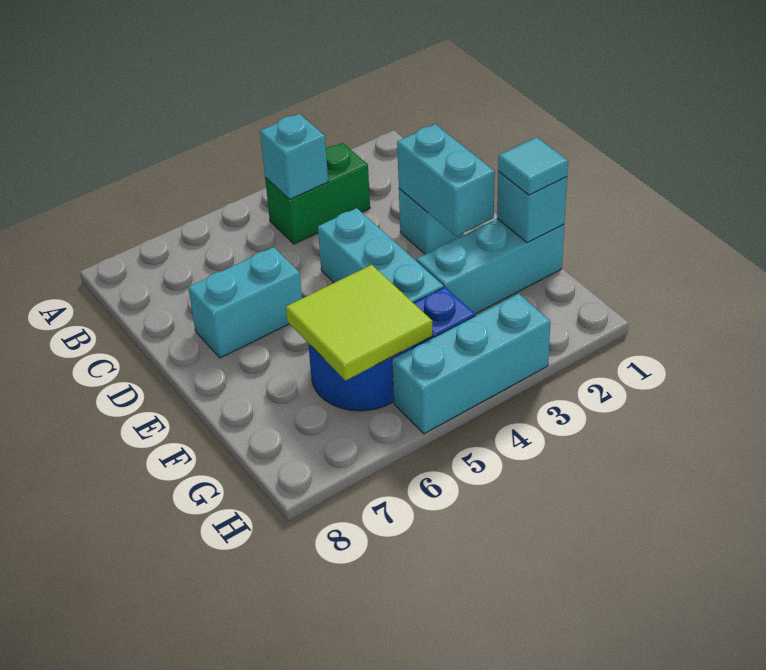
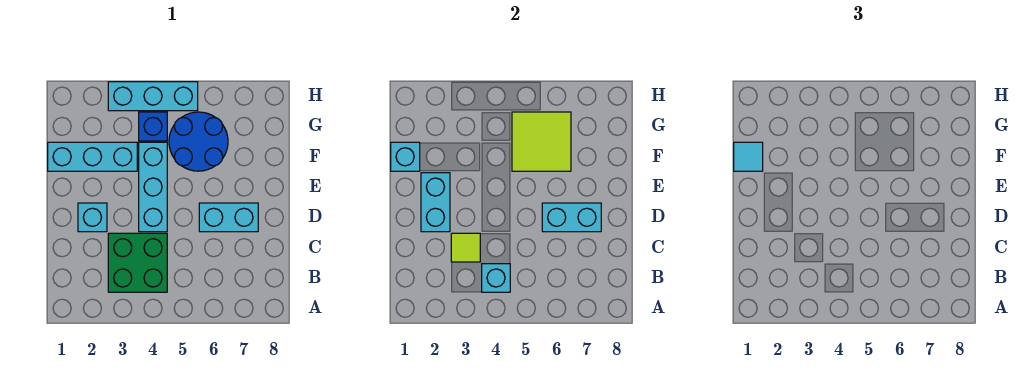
green 1x2 brick [265,143,370,244] -> green 2x2 brick [108,233,167,292]
none -> lime 1x1 tile [451,233,480,262]
none -> cyan 1x2 brick [542,203,601,232]

